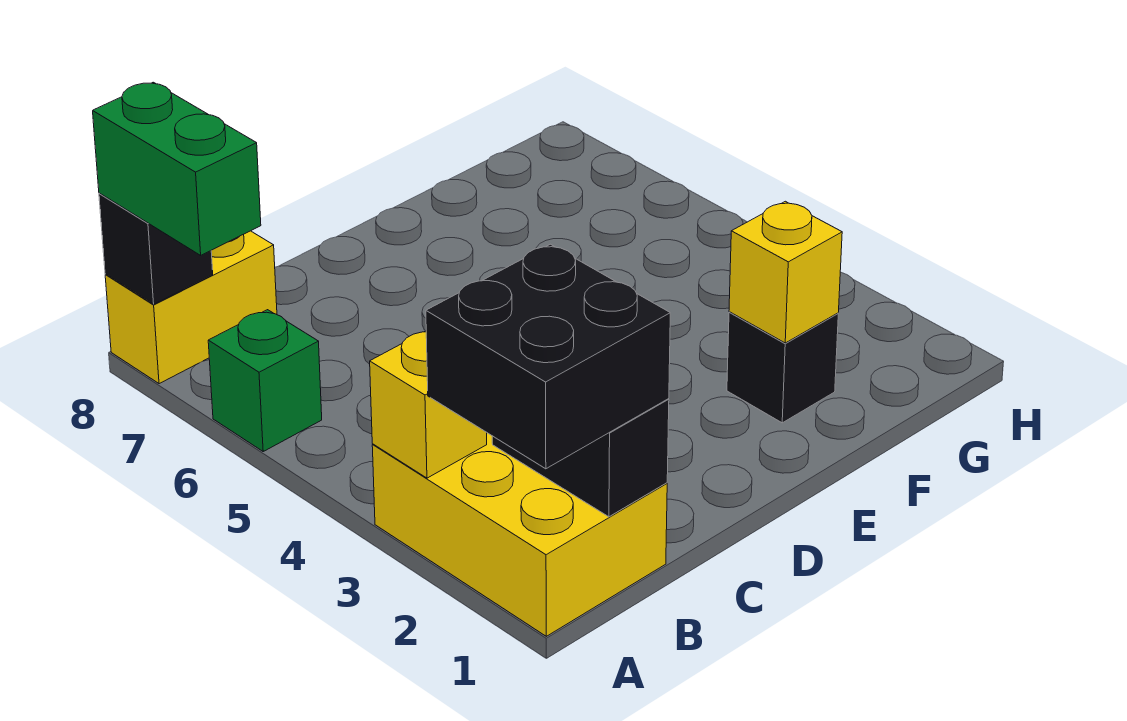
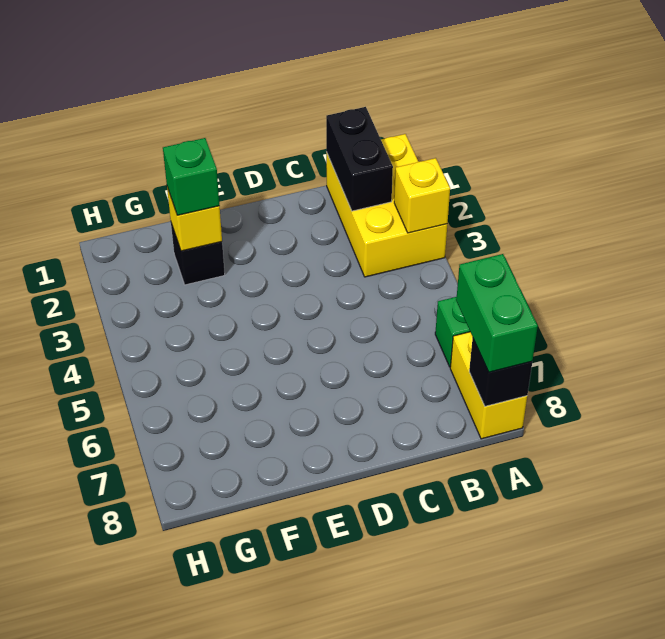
black 2x2 brick [426,244,670,469] -> none
yellow 1x2 brick [105,231,277,384] -> yellow 1x2 brick turned to [450,332,527,439]
none -> green 1x1 brick [163,138,219,215]

